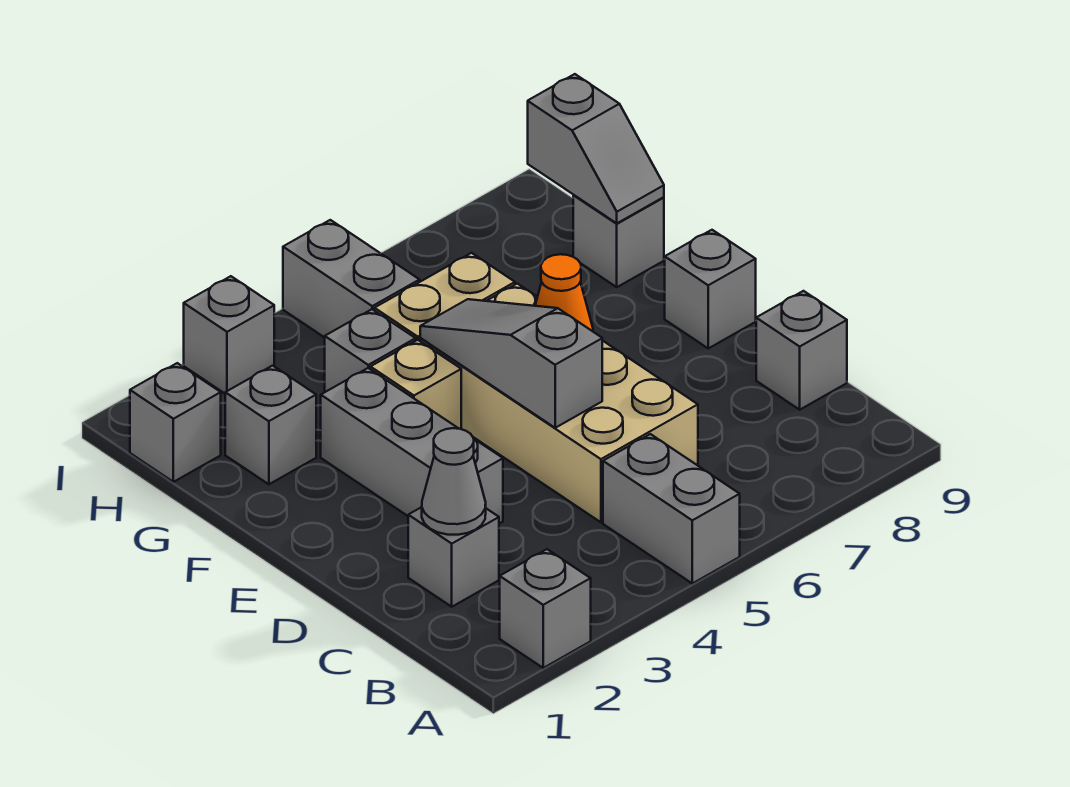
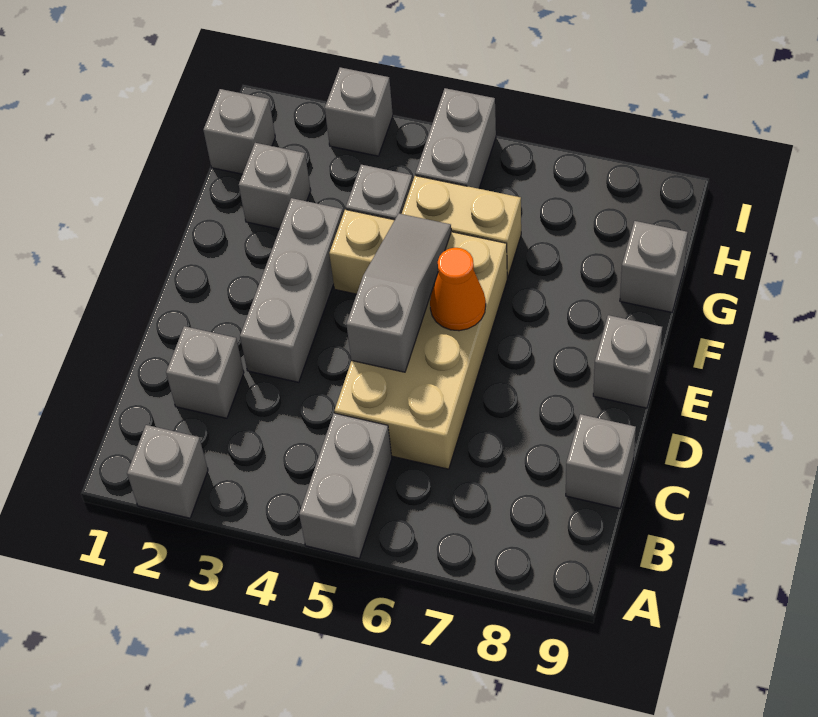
grey 1x1 cone [422,428,486,535] -> none
grey 1x2 slope [528,74,664,223] -> none

